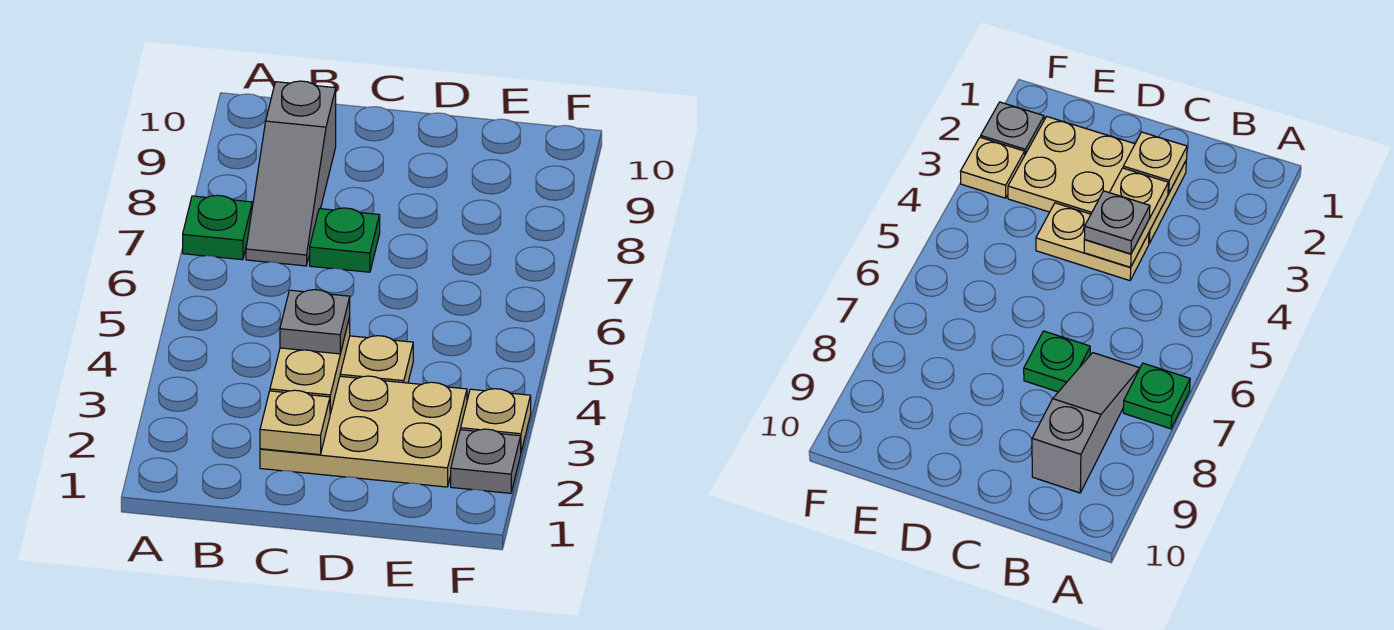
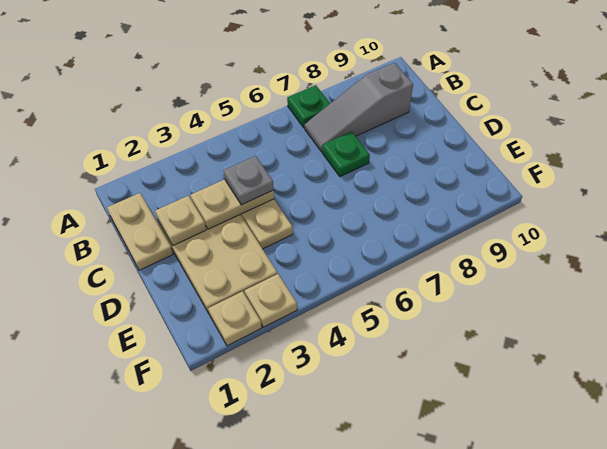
none -> tan 1x2 plate [107,193,173,270]
grey 1x1 plate [451,429,521,493] -> tan 1x1 plate [208,291,262,346]

